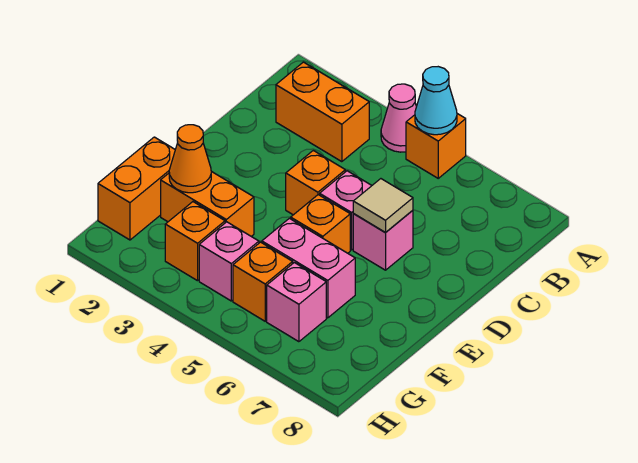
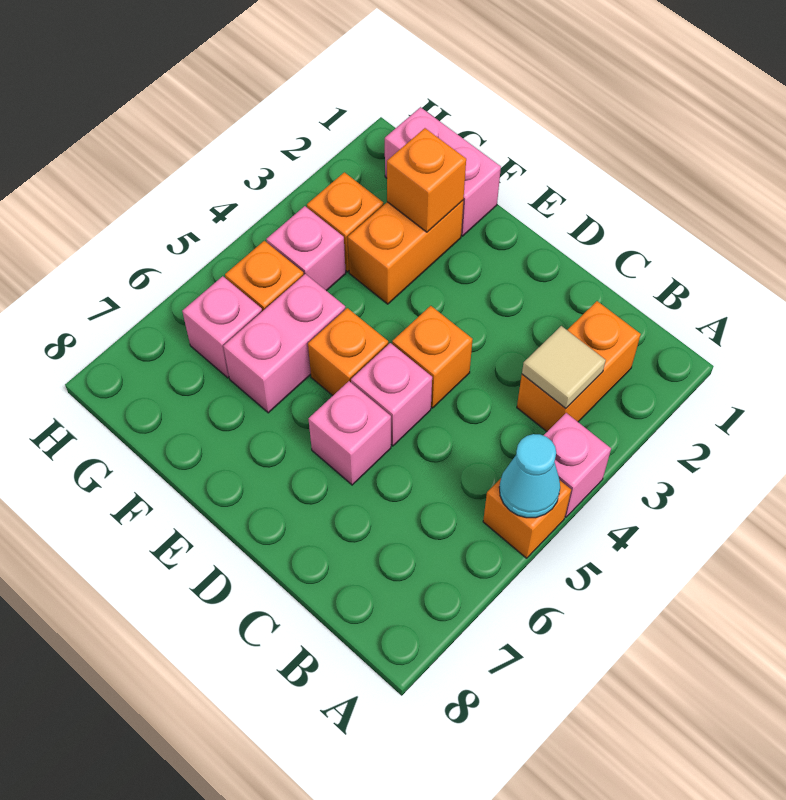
pink 1x1 cone [381,84,416,152] -> pink 1x1 brick [543,413,611,517]
tan 1x1 tile [353,179,413,233] -> tan 1x1 tile moved to [522,326,606,408]
orange 1x2 brick [98,137,175,240] -> pink 1x2 brick [385,107,501,236]
orange 1x1 cone [169,125,211,193] -> orange 1x1 brick [387,128,466,232]

